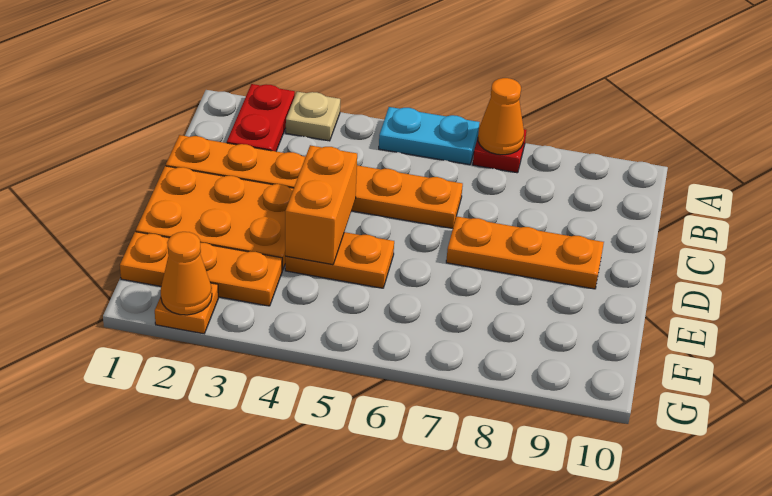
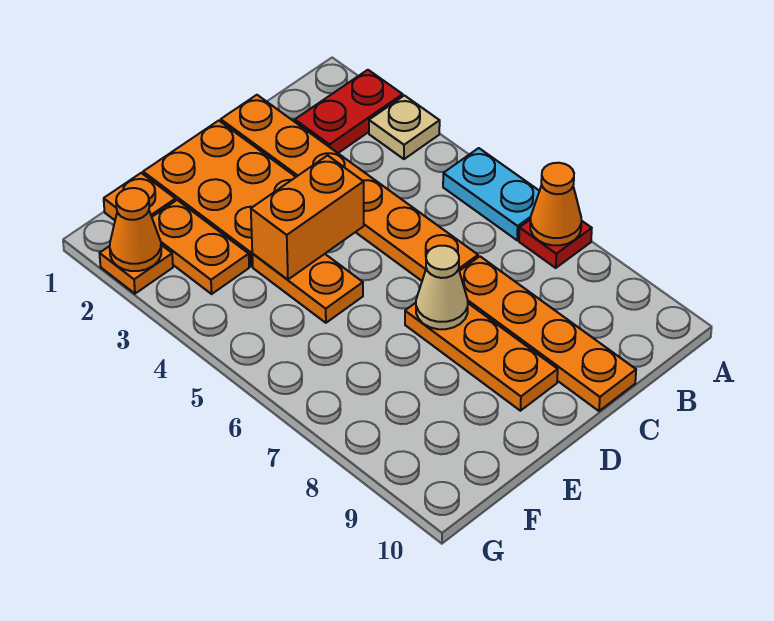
none -> orange 1x4 plate [459,256,636,411]
none -> tan 1x1 cone [416,246,468,329]

